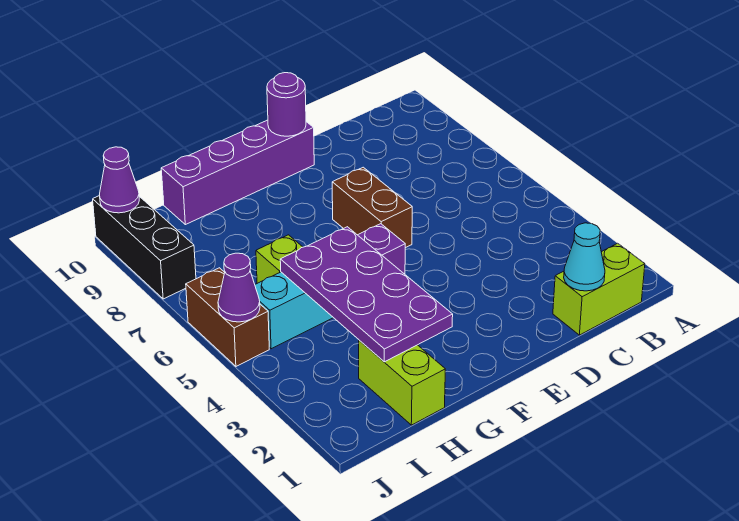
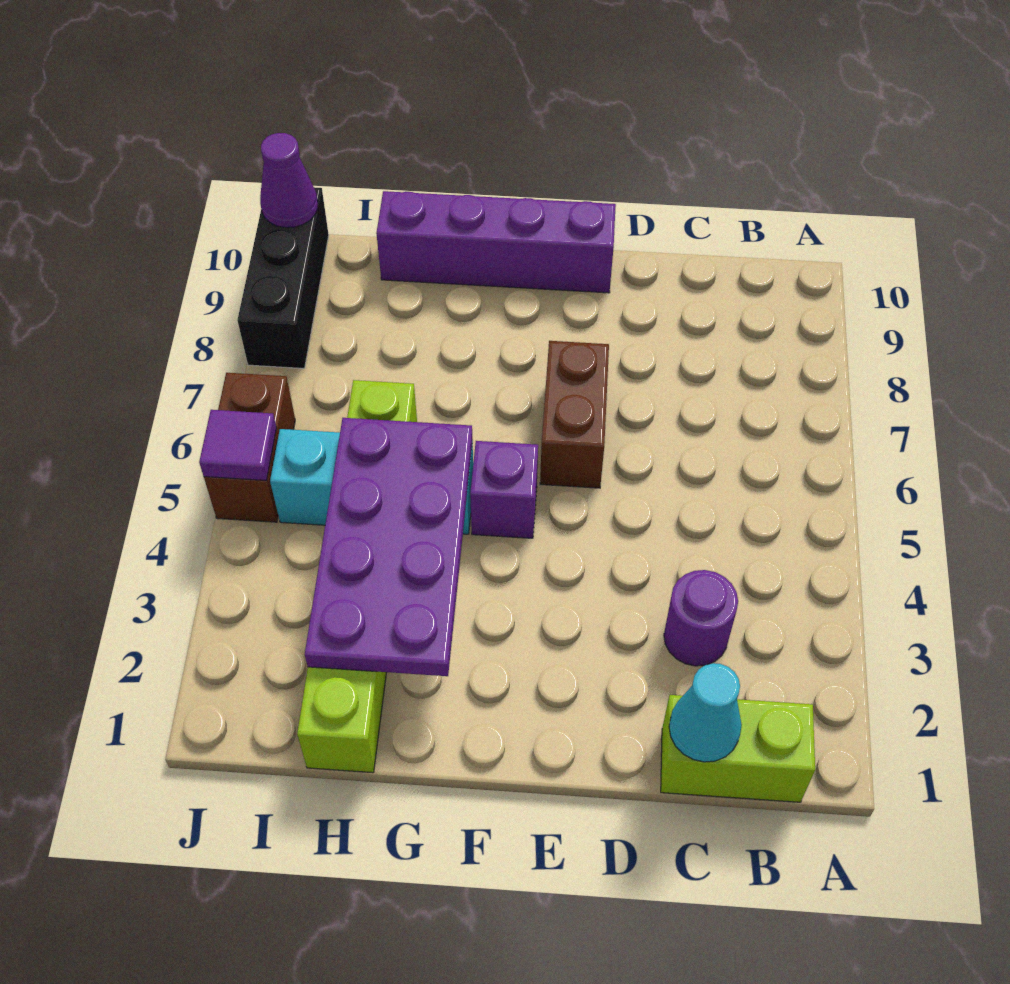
purple 1x1 round brick [267,73,306,136] -> purple 1x1 round brick moved to [664,570,738,666]
purple 1x1 cone [218,253,260,322] -> purple 1x1 tile [199,410,277,480]

